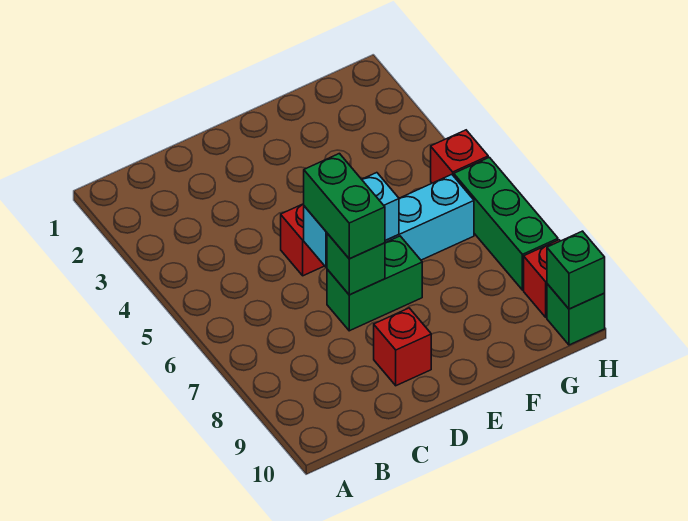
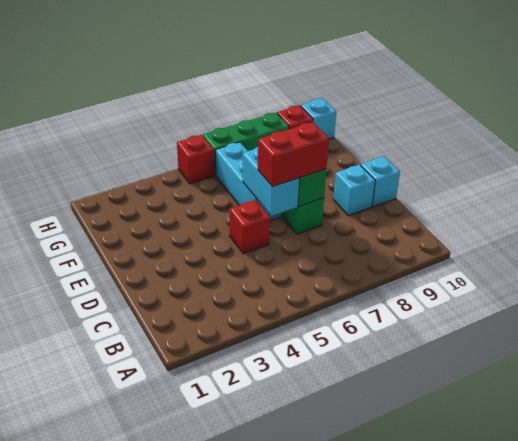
green 1x2 brick [304,154,385,259] -> red 1x2 brick [258,122,329,187]
red 1x1 brick [374,308,431,386] -> cyan 1x1 brick [333,165,375,216]
none -> cyan 1x1 brick [361,156,400,207]
green 1x1 brick [547,284,605,345] -> cyan 1x1 brick [301,98,336,139]
green 1x1 brick [547,231,605,309] -> none

